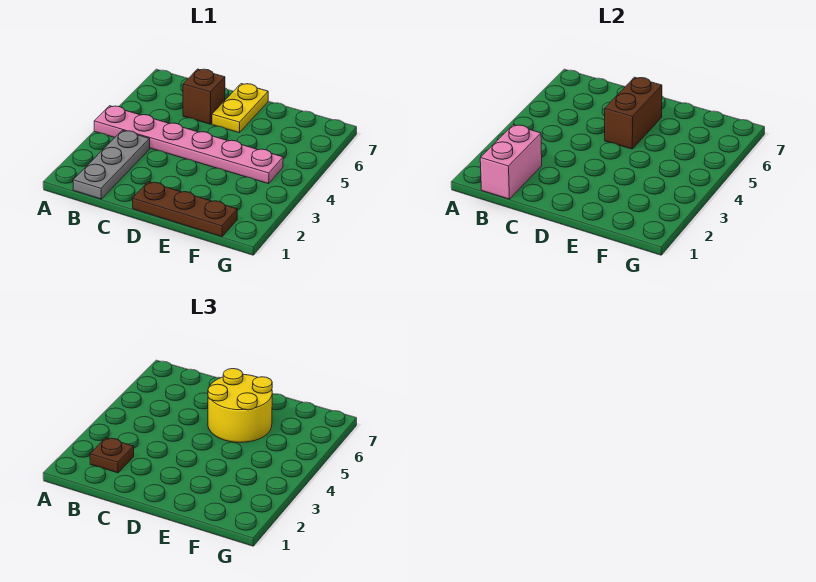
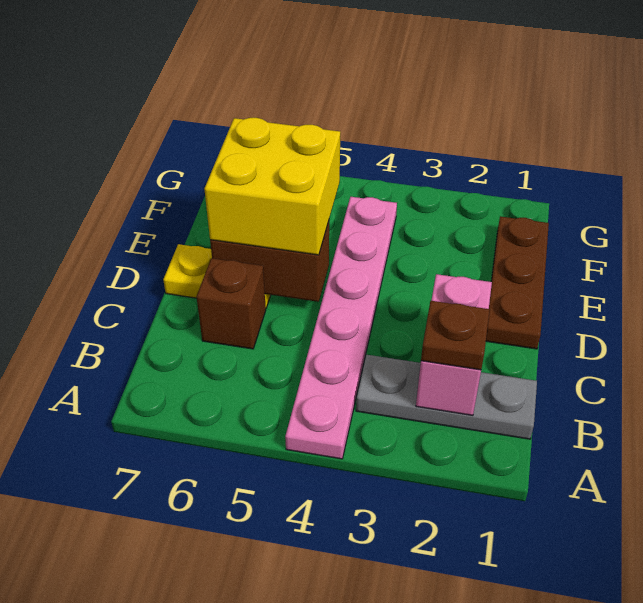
pink 1x2 brick [480,125,542,199] -> pink 1x2 brick turned to [416,274,492,415]
yellow 2x2 round brick [208,369,272,443] -> yellow 2x2 brick [204,118,340,255]

